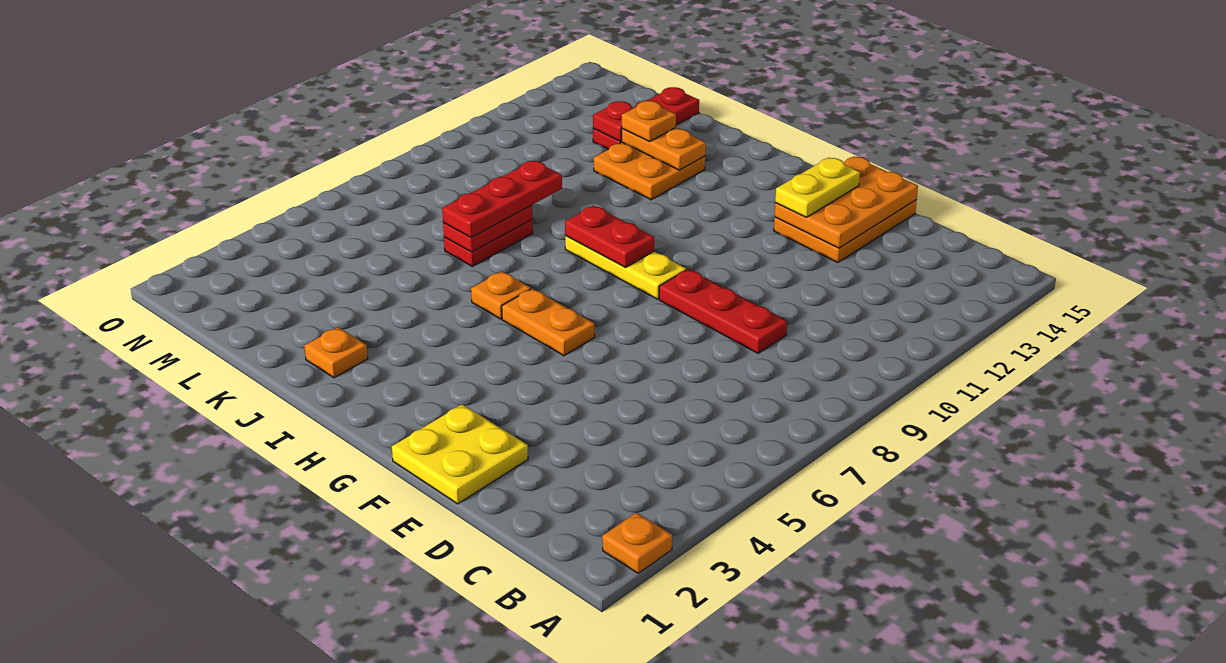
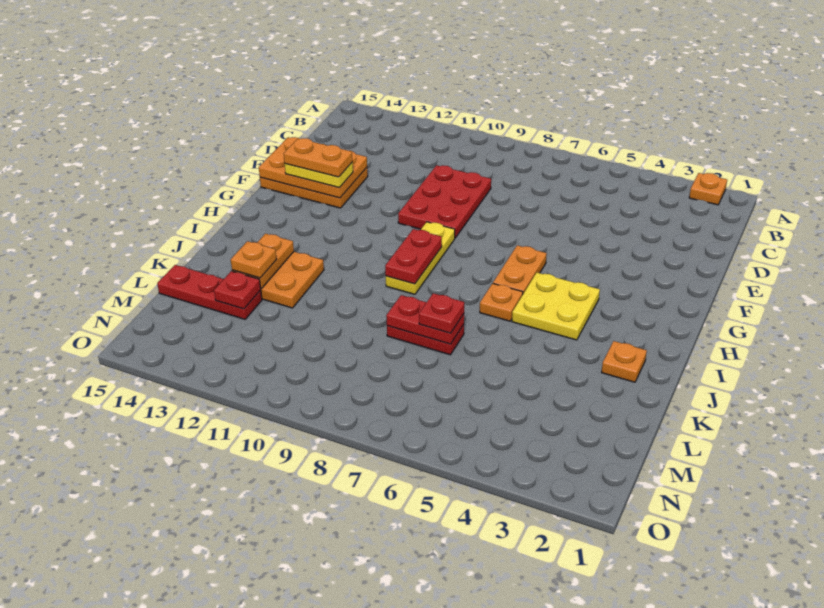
red 1x3 plate [659,269,787,353] -> red 2x3 plate [398,165,491,238]
yellow 2x2 plate [392,404,528,504] -> yellow 2x2 plate moved to [512,273,600,340]
none -> orange 1x2 plate [284,138,352,177]
red 1x3 plate [442,161,562,237] -> red 1x1 plate [419,293,464,333]

